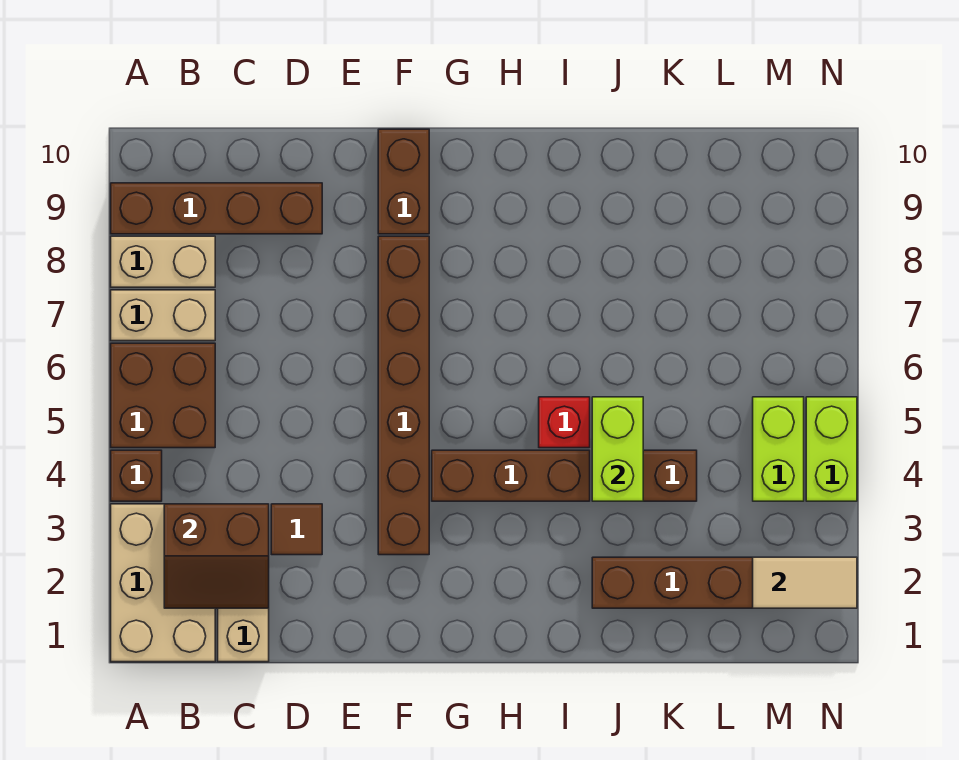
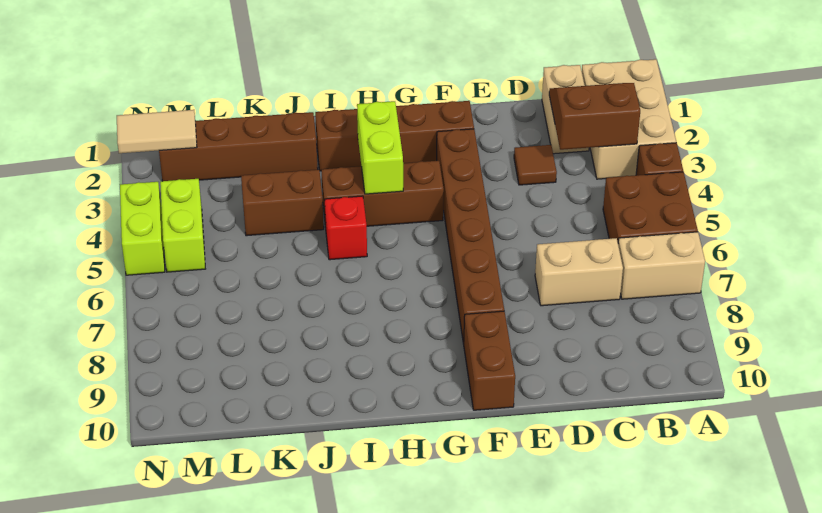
tan 1x2 brick [111,236,215,287] -> tan 1x2 brick moved to [535,238,623,306]
brown 1x4 brick [111,183,322,234] -> brown 1x4 brick moved to [315,101,474,171]
lime 1x2 brick [592,397,643,501] -> lime 1x2 brick moved to [357,101,403,194]

